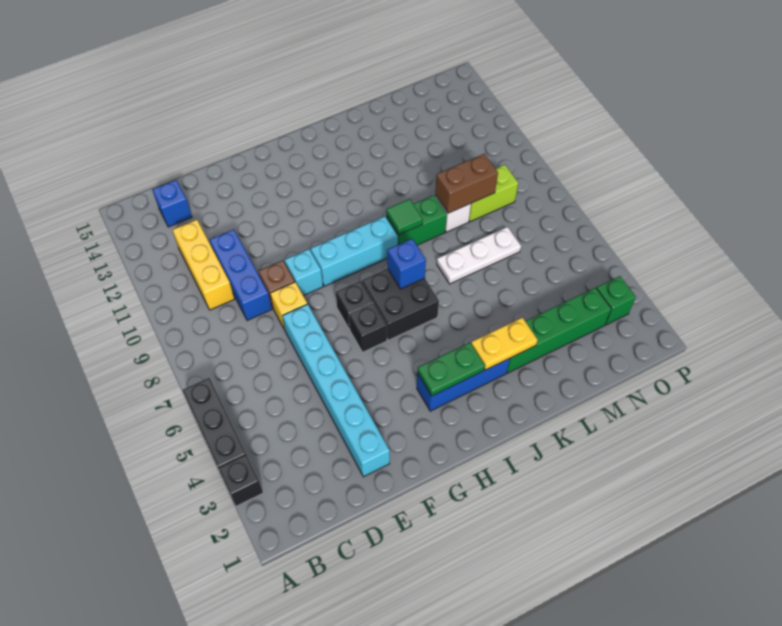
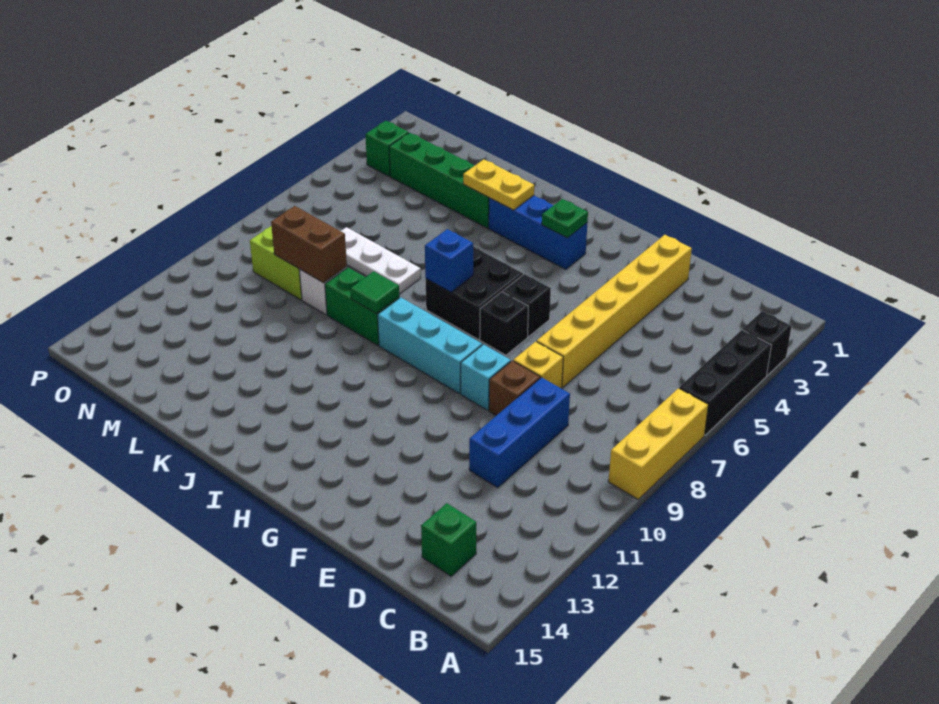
yellow 1x3 brick [172,220,234,310] -> yellow 1x3 brick moved to [609,388,708,499]
blue 1x1 brick [152,180,192,227] -> green 1x1 brick [421,503,476,576]
cyan 1x6 brick [283,304,390,477] -> yellow 1x6 brick [537,235,692,388]
green 1x2 plate [417,343,485,396] -> green 1x1 plate [542,199,588,238]

